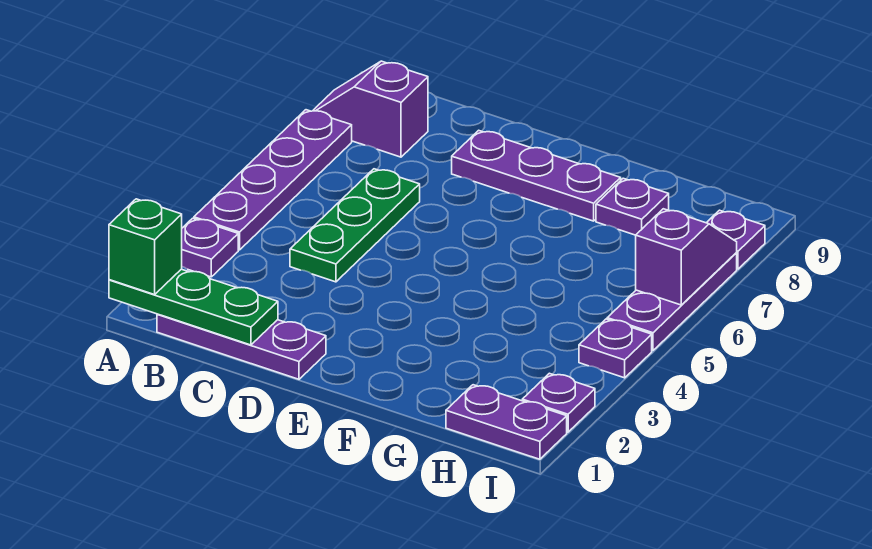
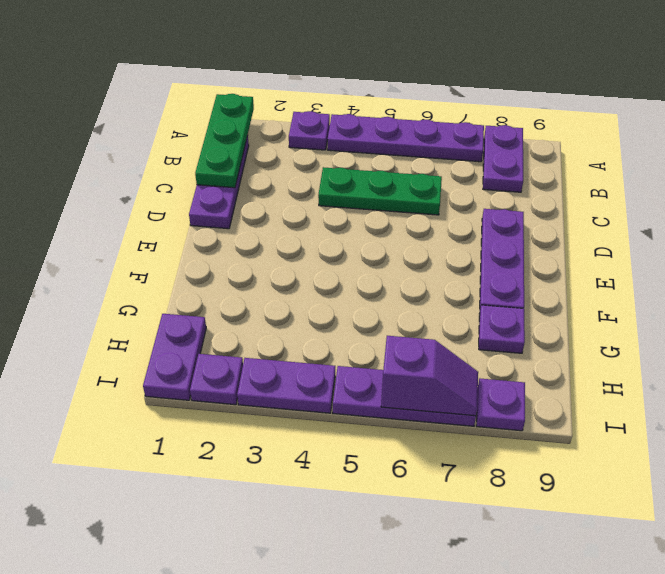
green 1x1 brick [109,199,182,295] -> none
purple 1x2 slope [313,61,428,157] -> purple 1x2 plate [483,125,523,192]
purple 1x1 plate [579,319,652,378] -> purple 1x2 plate [237,358,335,413]

